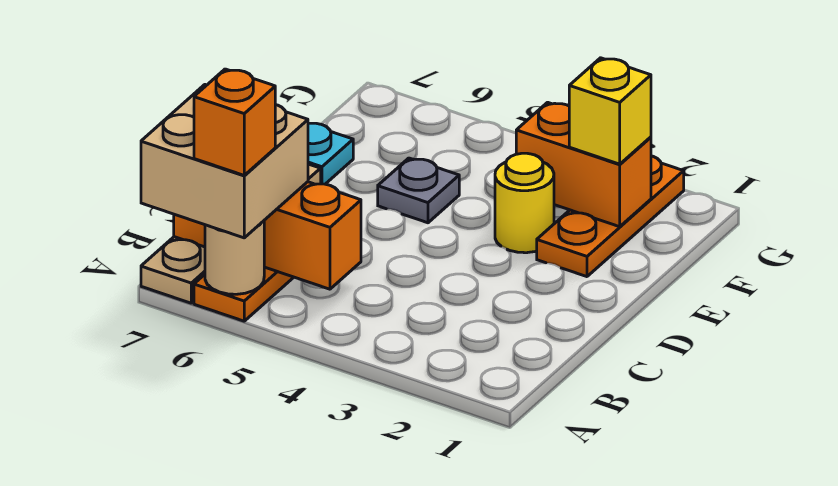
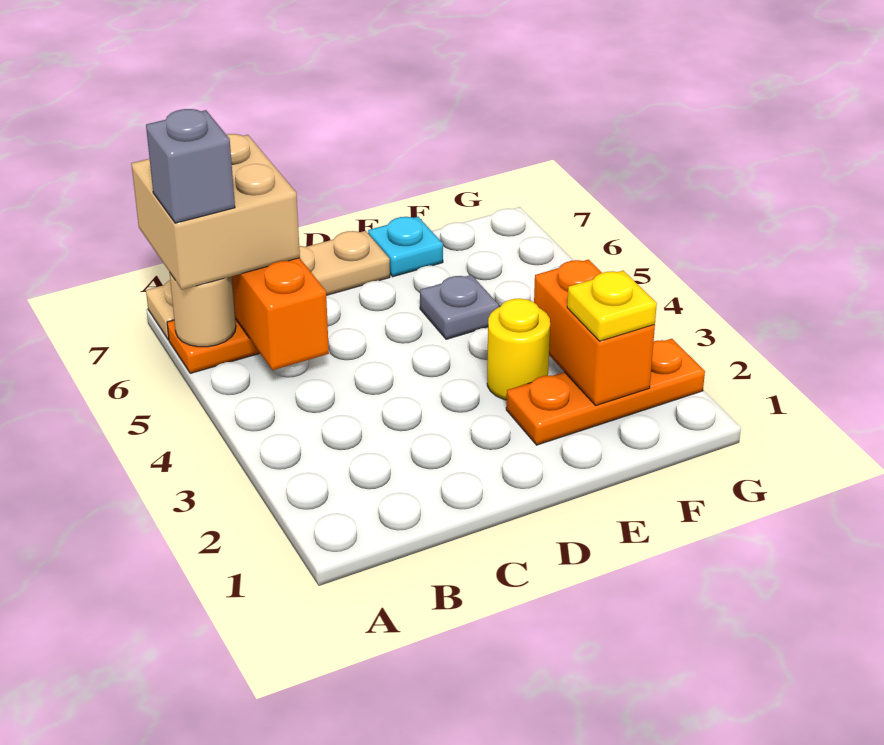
orange 1x1 brick [194,69,275,175] -> grey 1x1 brick [146,109,235,223]
yellow 1x1 brick [569,58,651,164] -> yellow 1x1 plate [567,271,657,341]

